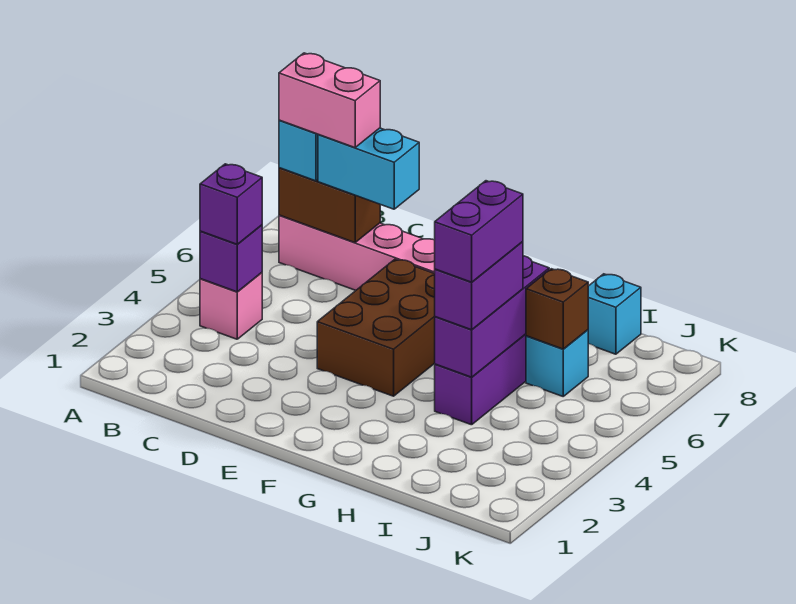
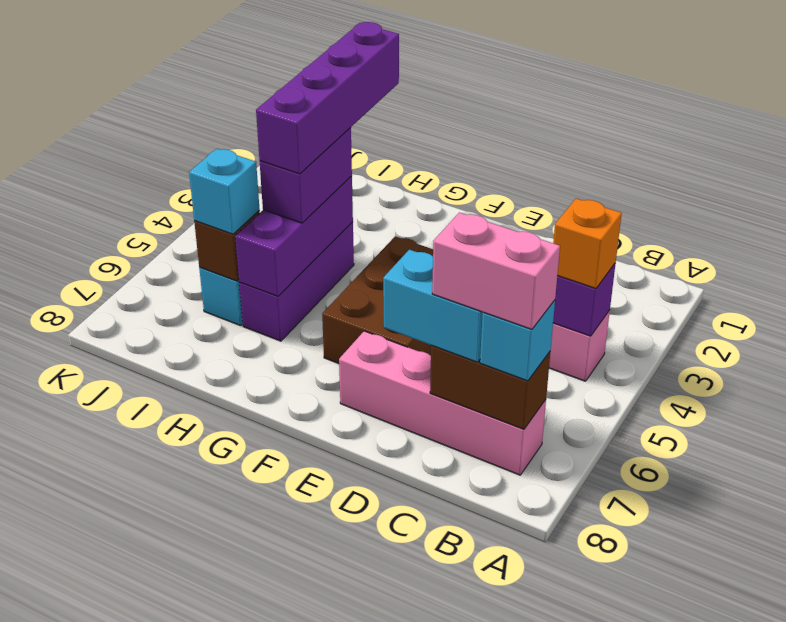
purple 1x1 brick [200,164,262,244] -> orange 1x1 brick [553,199,622,289]
purple 1x2 brick [435,181,523,282] -> purple 1x4 brick [256,22,399,174]
cyan 1x1 brick [588,274,641,354] -> cyan 1x1 brick moved to [189,149,260,234]

